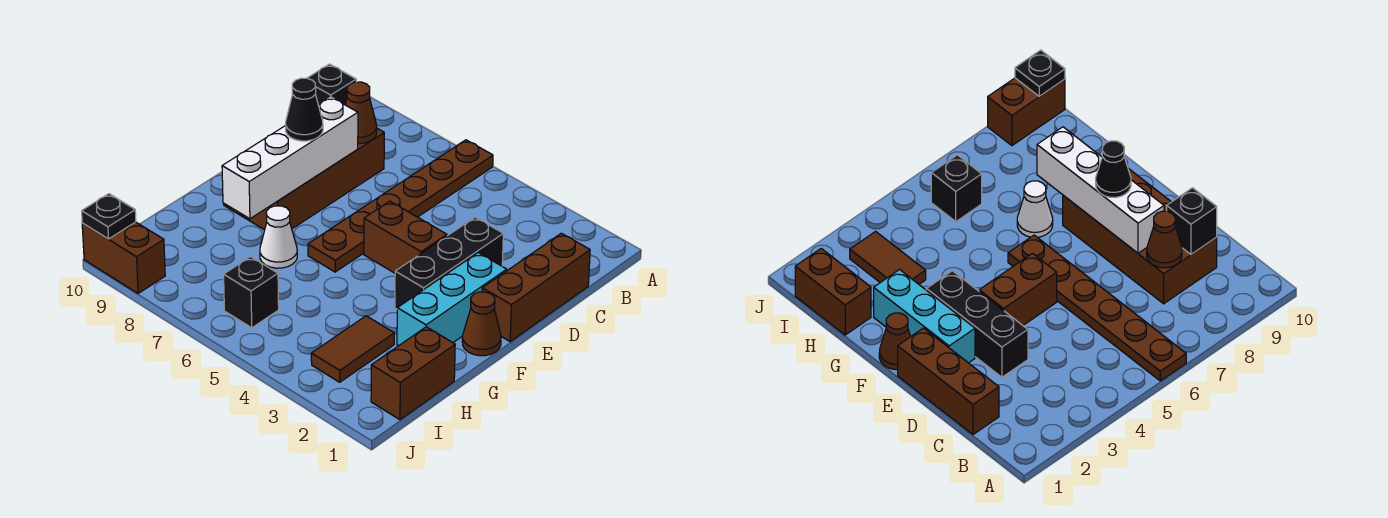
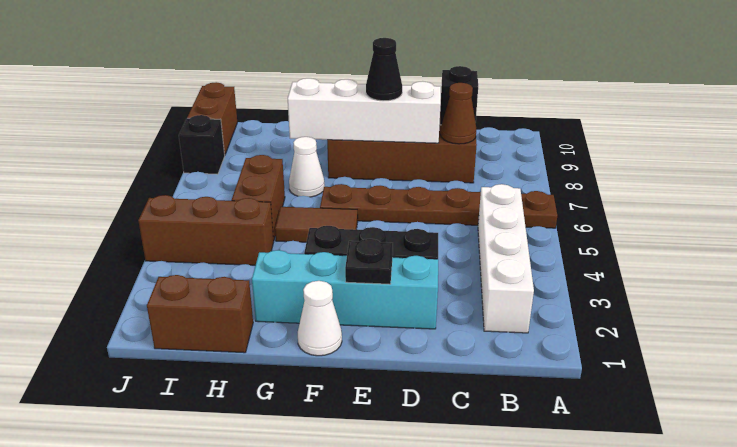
none -> white 1x4 brick [478,184,534,333]
brown 1x3 brick [482,233,590,341] -> brown 1x3 brick moved to [138,195,274,265]
cyan 1x3 brick [397,253,507,346] -> cyan 1x4 brick [252,250,438,329]
brown 1x2 brick [364,201,447,273] -> brown 1x2 brick moved to [232,155,285,240]
brown 1x1 cone [462,292,501,356] -> white 1x1 cone [298,281,342,356]
brown 1x2 tile [311,316,394,382] -> brown 1x2 tile moved to [275,207,358,242]
black 1x1 brick [224,257,279,328] -> black 1x1 brick moved to [179,115,225,174]
black 1x1 plate [82,194,136,239] -> black 1x1 plate moved to [345,239,393,284]

